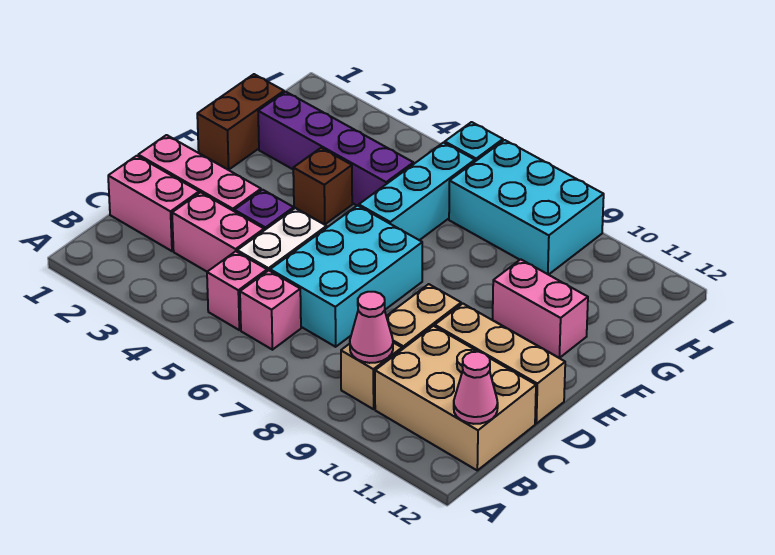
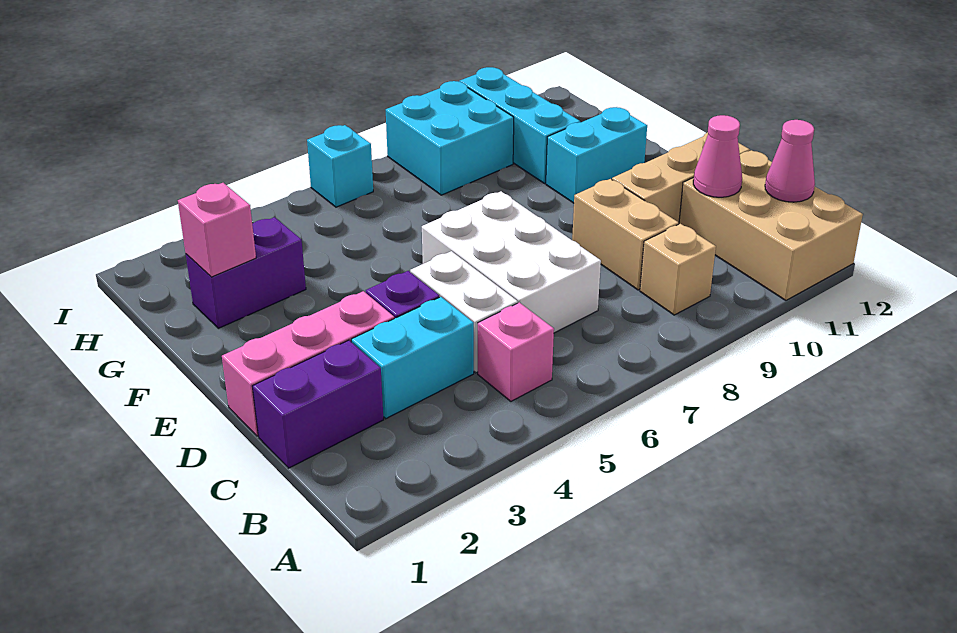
pink 1x1 brick [240,270,301,350] -> pink 1x1 brick moved to [178,183,256,277]
pink 1x1 cone [350,292,393,363] -> pink 1x1 cone moved to [693,115,742,197]
tan 2x3 brick [375,326,536,470] -> tan 2x3 brick turned to [679,150,863,300]
pink 1x2 brick [108,156,199,251] -> purple 1x2 brick [252,340,383,468]
pink 1x2 brick [172,192,264,272] -> cyan 1x2 brick [351,297,474,419]
cyan 2x3 brick [270,206,422,347] -> white 2x3 brick [422,191,601,333]
brown 1x2 brick [197,74,284,170] -> none
brown 1x1 brick [293,148,352,225] -> none
cyan 1x3 brick [359,143,475,240] -> cyan 1x3 brick moved to [459,67,580,183]
pink 1x2 brick [493,259,588,358] -> cyan 1x2 brick [546,107,647,203]
purple 1x4 brick [258,92,413,206] -> purple 1x2 brick [186,217,306,328]
cyan 2x3 brick [449,140,604,275] -> cyan 2x2 brick [386,81,514,195]

